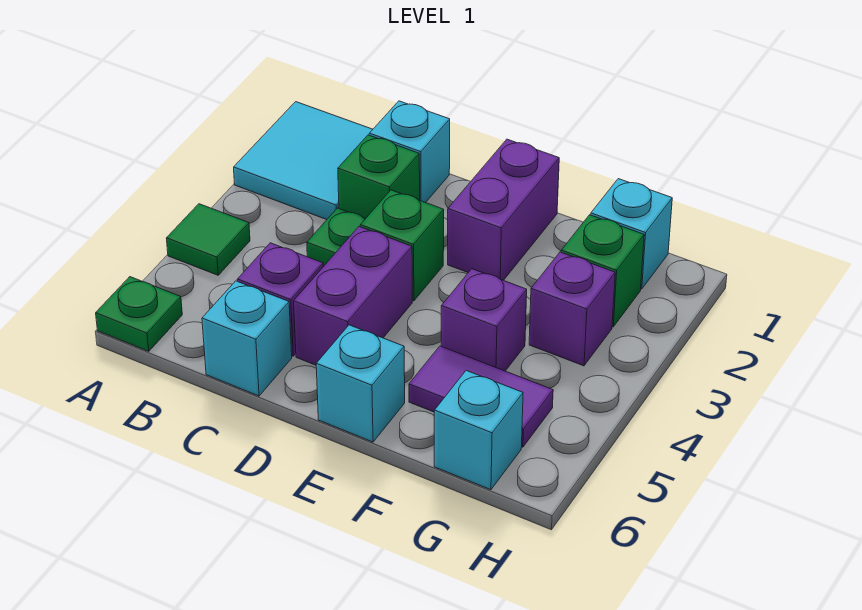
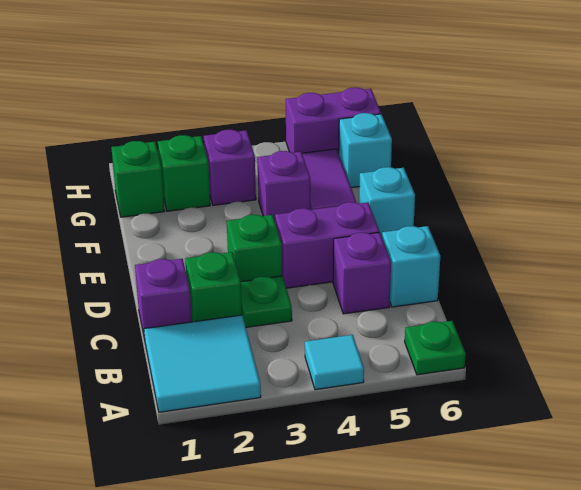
green 1x1 tile [166,204,250,275] -> cyan 1x1 tile [305,335,364,390]
cyan 1x1 brick [369,101,450,203] -> purple 1x1 brick [135,259,192,339]
purple 1x2 brick [448,139,559,280] -> purple 1x2 brick moved to [286,87,381,153]
cyan 1x1 brick [591,179,672,289] -> green 1x1 brick [111,141,165,217]

